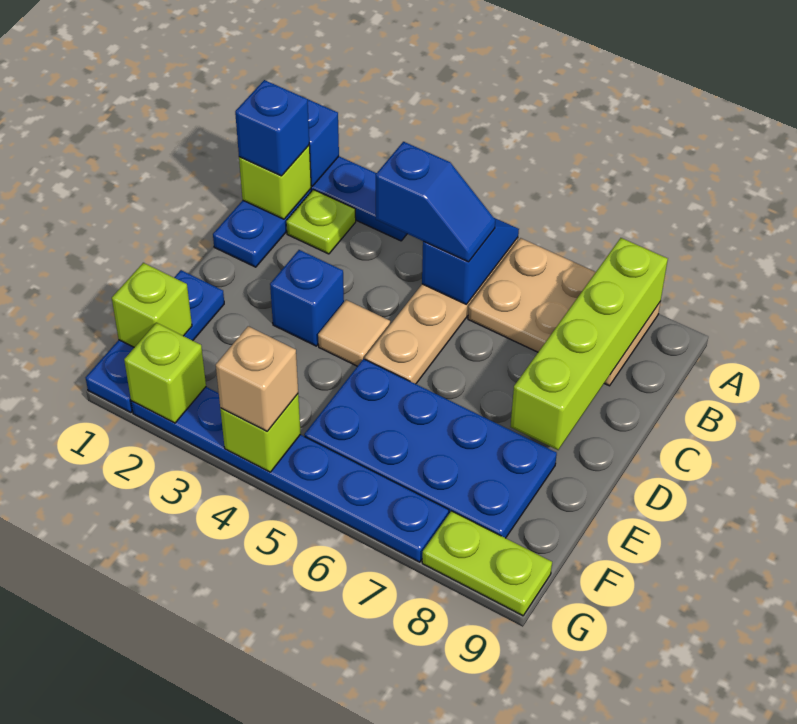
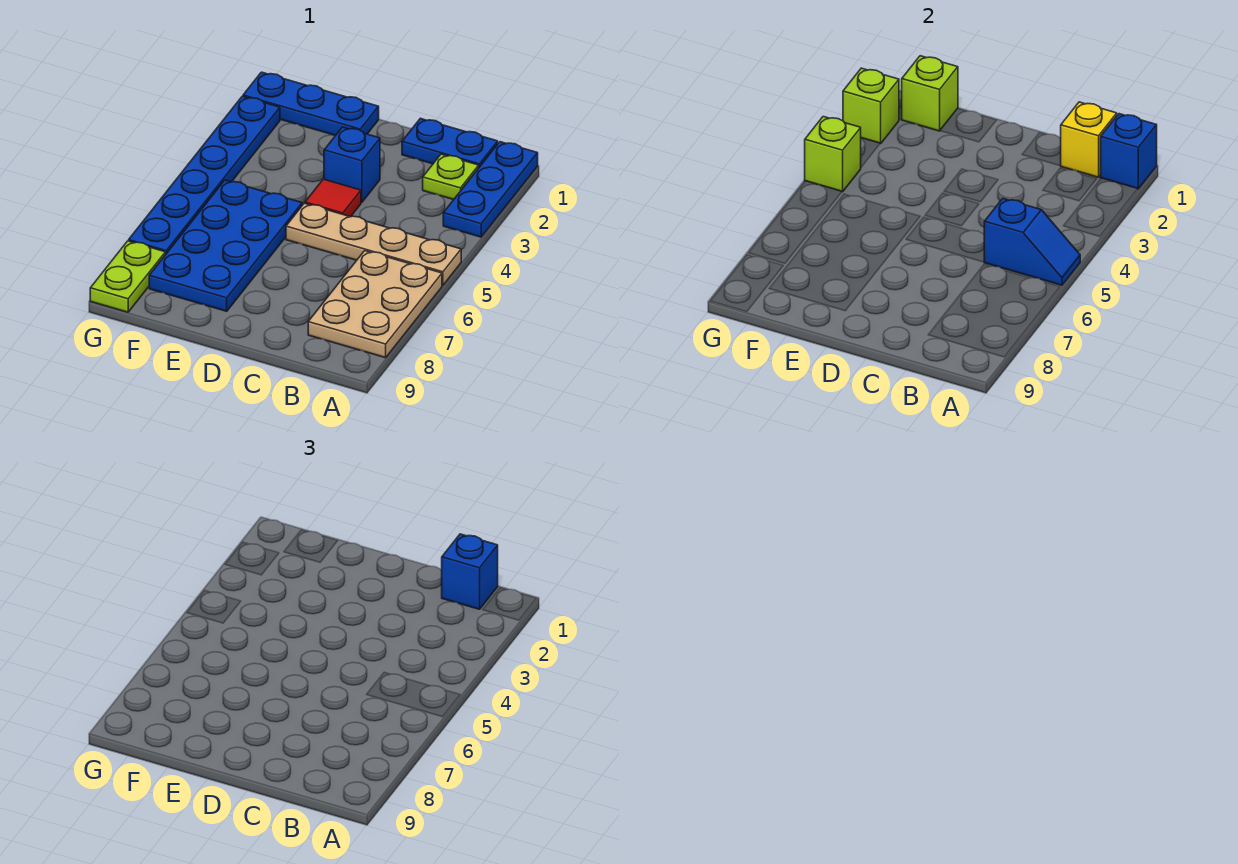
lime 1x4 brick [510,238,668,450] -> none
lime 1x1 brick [239,146,311,219] -> yellow 1x1 brick [1061,102,1117,177]
blue 1x2 slope [376,142,495,262] -> none
tan 1x1 tile [318,300,390,366] -> red 1x1 tile [305,179,361,217]
tan 1x1 brick [216,326,298,431] -> none

